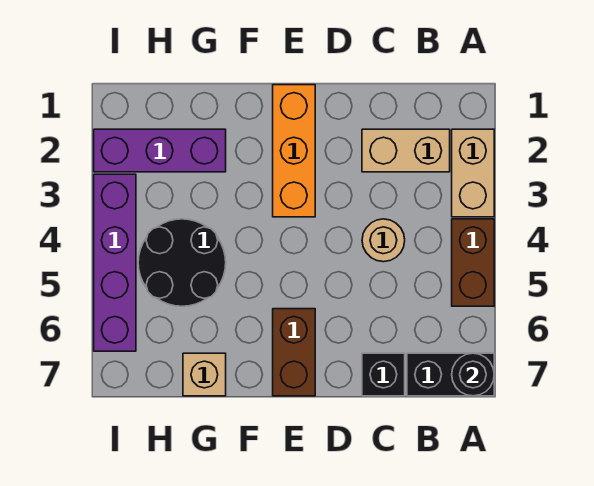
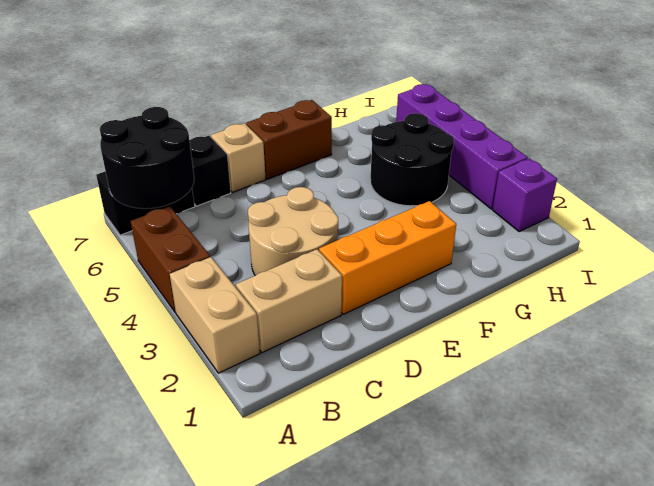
black 1x1 round brick [452,353,494,396] -> black 2x2 round brick [100,107,194,209]
tan 1x1 round brick [362,219,405,262] -> tan 2x2 round brick [248,187,338,276]
orange 1x3 brick [273,85,315,217] -> orange 1x3 brick turned to [319,201,456,314]
brown 1x2 brick [273,309,315,396] -> brown 1x2 brick turned to [246,100,332,179]
purple 1x3 brick [94,129,226,172] -> purple 1x1 brick [493,158,557,232]
tan 1x1 brick [183,353,226,396] -> tan 1x1 brick moved to [211,123,266,192]

